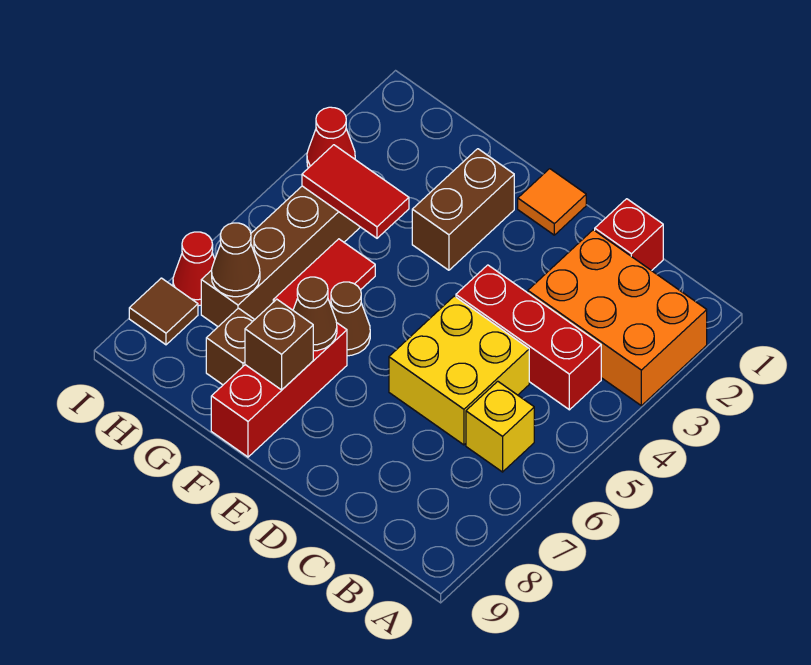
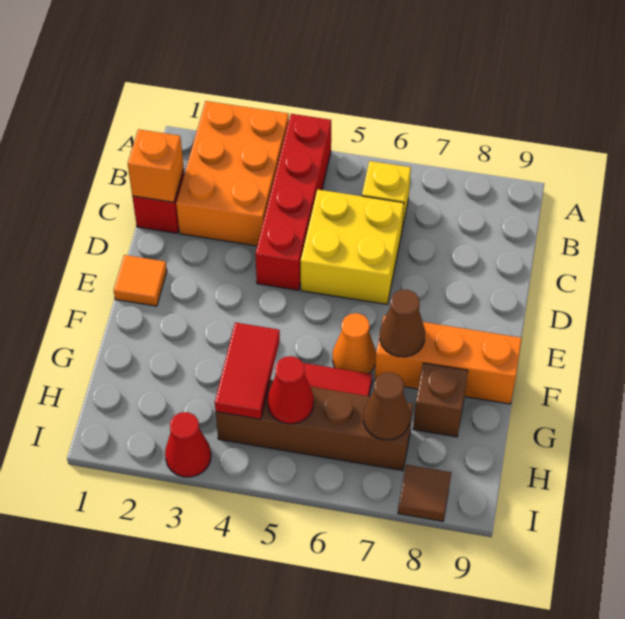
red 1x3 brick [456,265,601,410] -> red 1x4 brick [255,114,331,290]
none -> orange 1x1 brick [128,129,184,202]
brown 1x2 brick [412,149,514,270] -> none
brown 1x1 cone [330,282,370,356] -> orange 1x1 cone [333,313,376,374]
red 1x3 brick [211,323,347,457] -> orange 1x3 brick [374,316,522,404]
brown 1x1 brick [245,299,313,390] -> none
red 1x1 cone [173,232,215,306] -> red 1x1 cone moved to [267,356,314,424]

